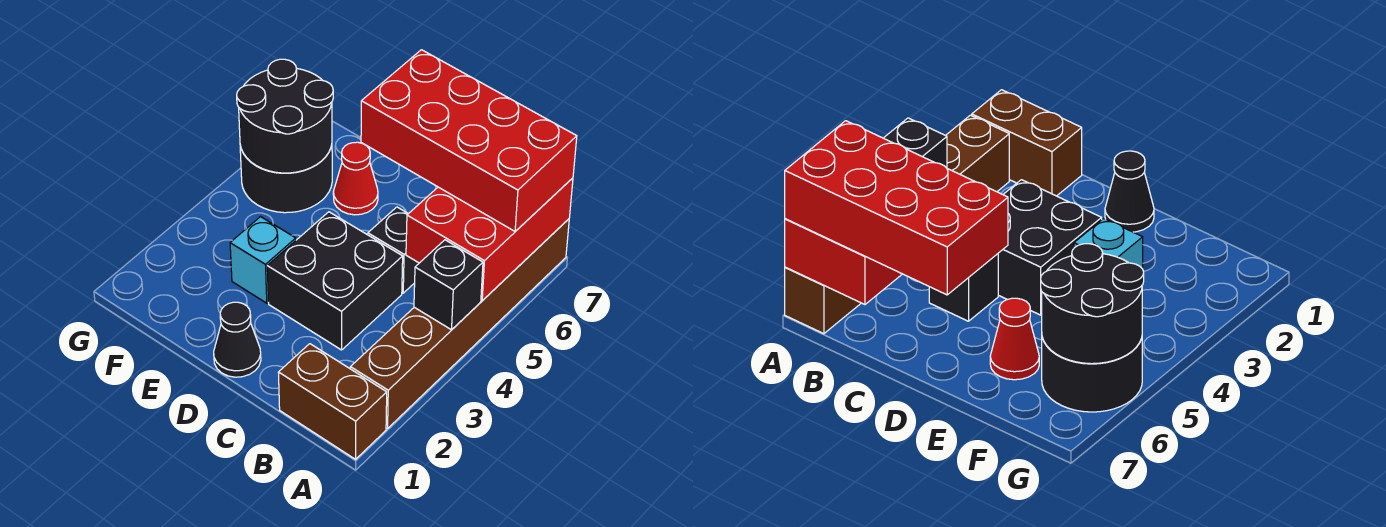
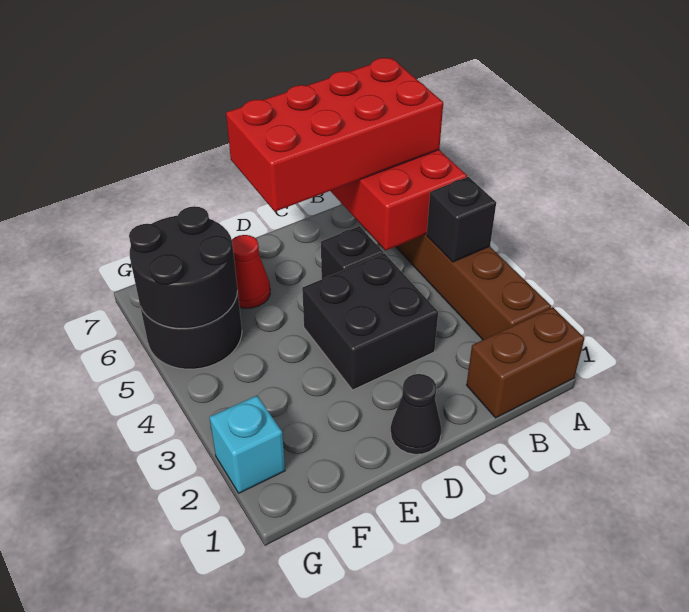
cyan 1x1 brick [230,217,296,303] -> cyan 1x1 brick moved to [210,396,285,493]

